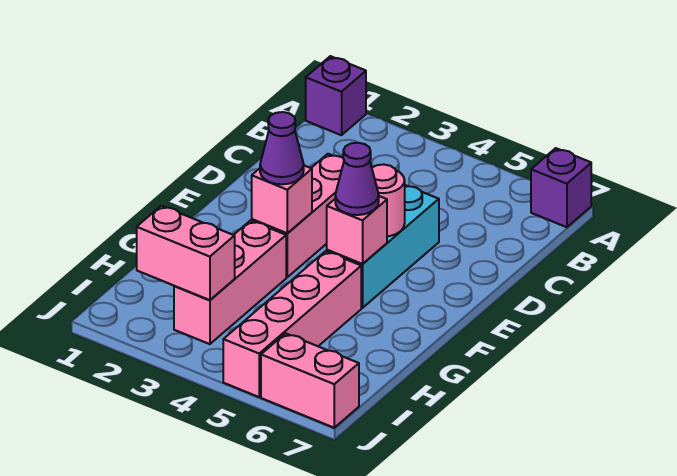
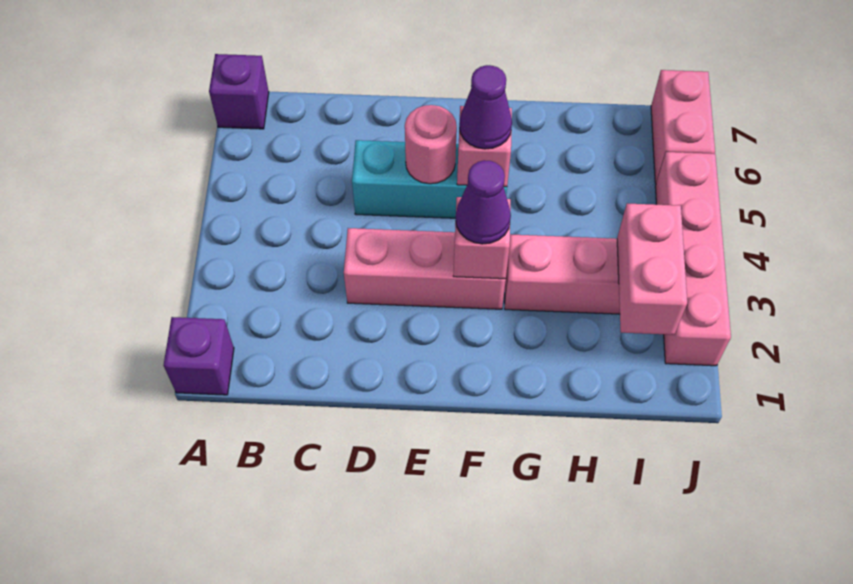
pink 1x4 brick [223,251,361,397] -> pink 1x4 brick turned to [655,152,731,366]

